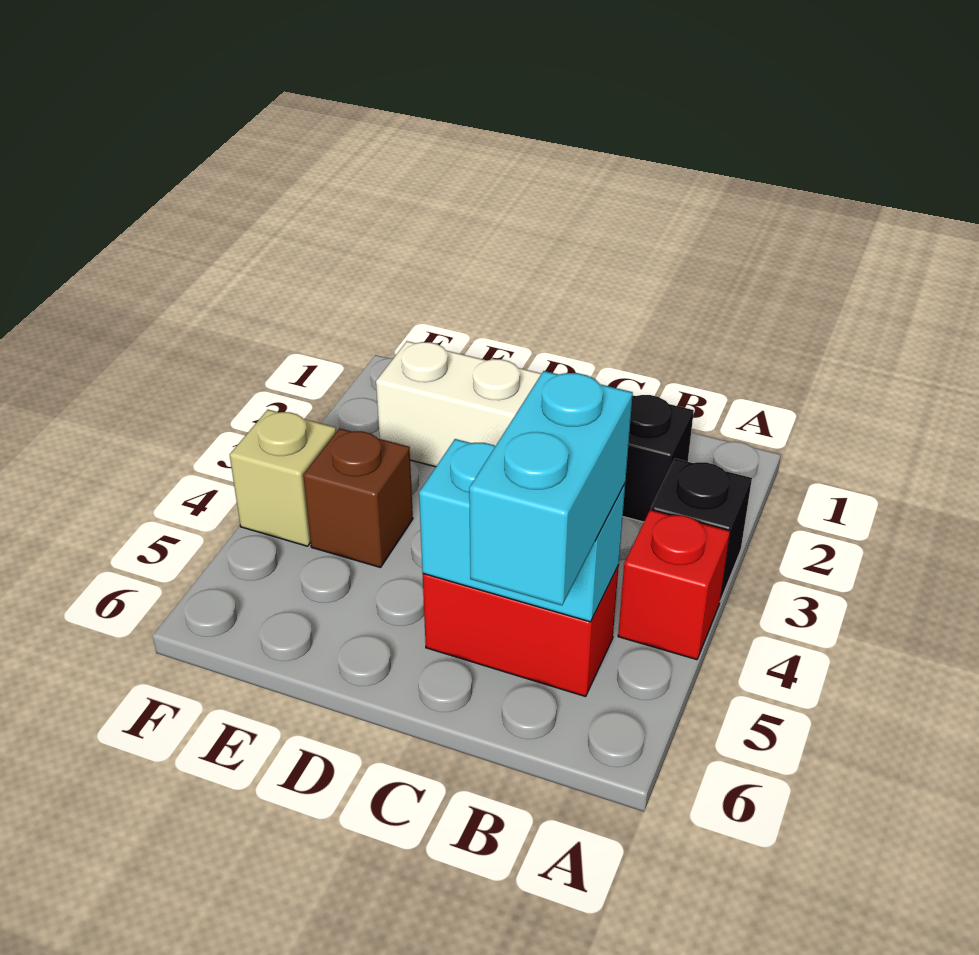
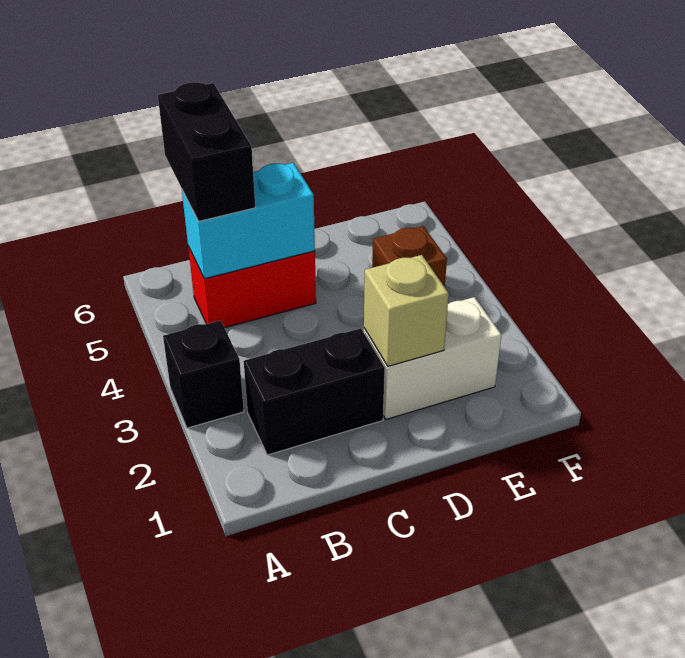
red 1x1 brick [618,510,730,660] -> none
cyan 1x2 brick [469,371,633,605] -> black 1x2 brick [158,82,255,221]
tan 1x1 brick [230,410,336,546] -> tan 1x1 brick moved to [364,255,449,366]

